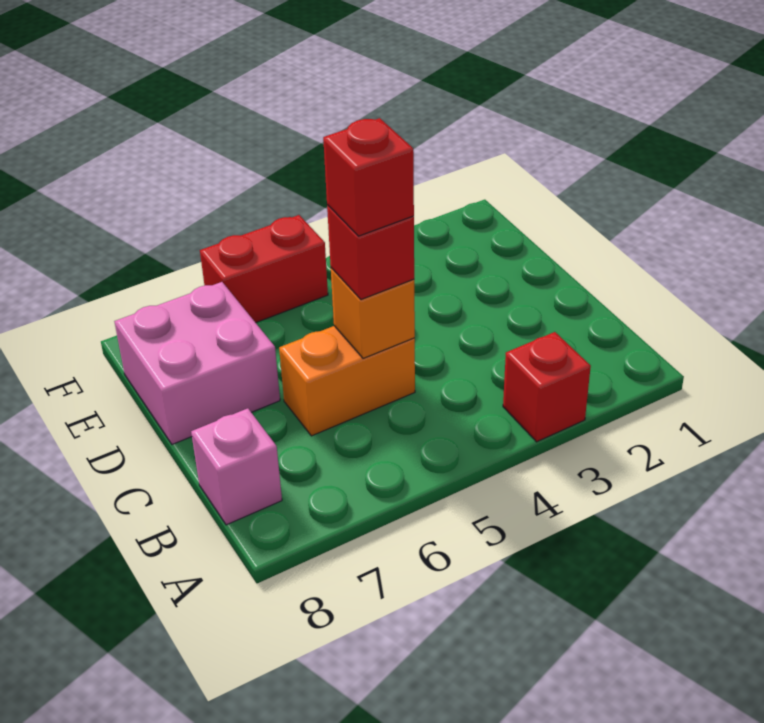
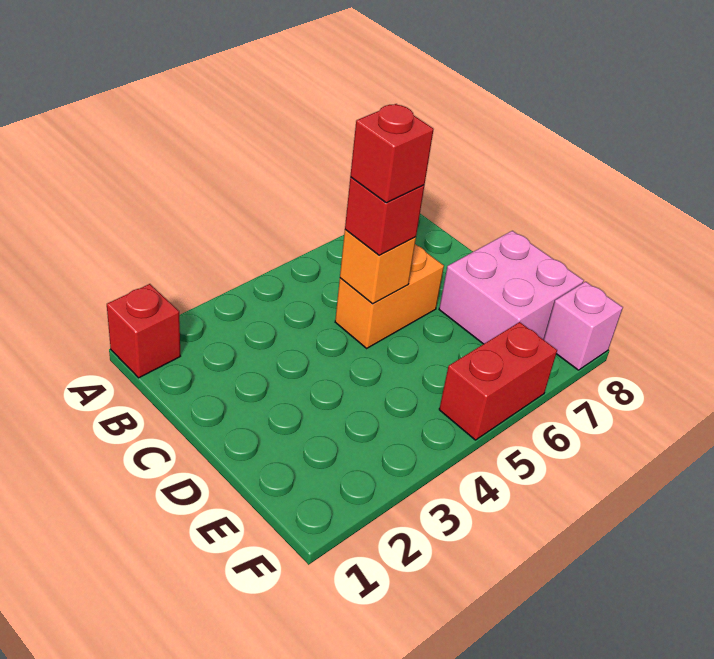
red 1x1 brick [503,332,591,442] -> red 1x1 brick moved to [107,284,180,378]
pink 1x1 brick [191,408,282,525] -> pink 1x1 brick moved to [544,282,623,370]

